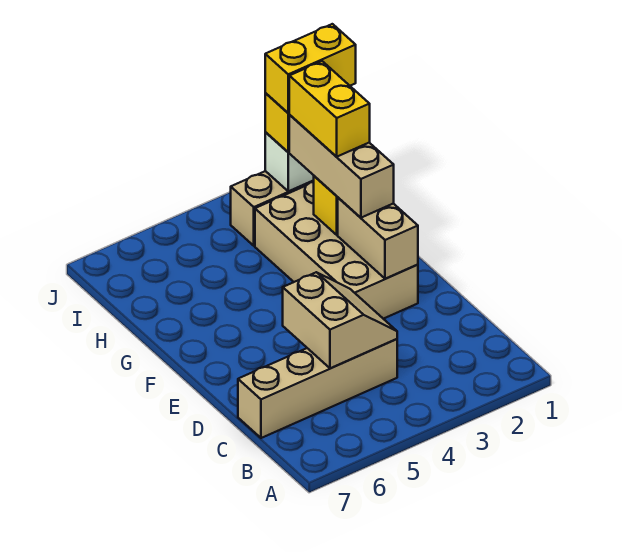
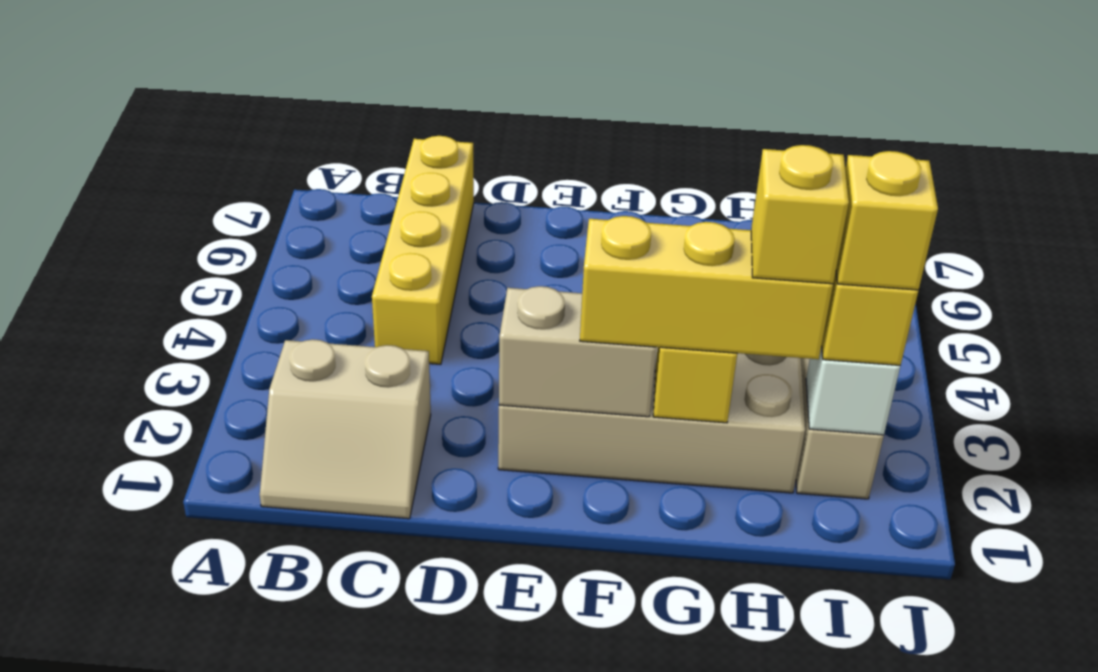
tan 1x4 brick [238,339,397,438] -> yellow 1x4 brick [372,136,474,364]
tan 2x2 slope [283,272,397,368] -> tan 2x2 slope moved to [260,339,431,519]
tan 1x3 brick [289,115,394,218] -> yellow 1x3 brick [580,216,833,359]
yellow 1x2 brick [289,61,370,157] -> yellow 1x1 brick [751,145,849,284]
yellow 1x2 brick [265,24,356,113] -> yellow 1x1 brick [836,151,938,290]

